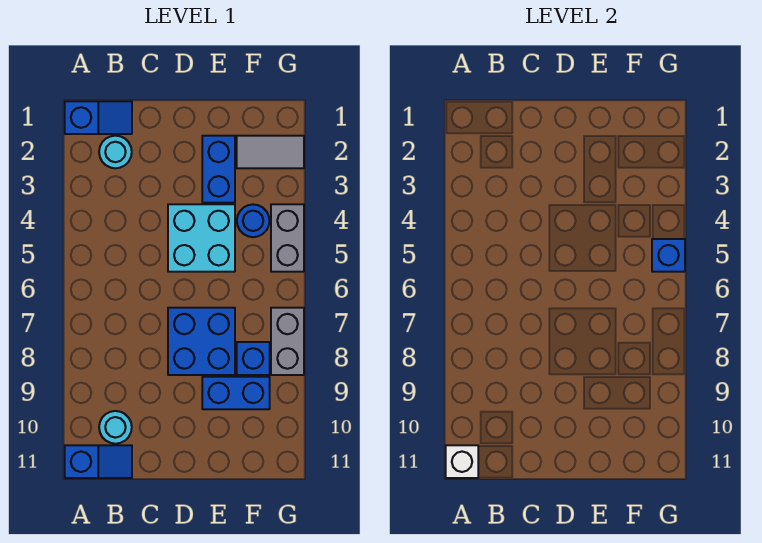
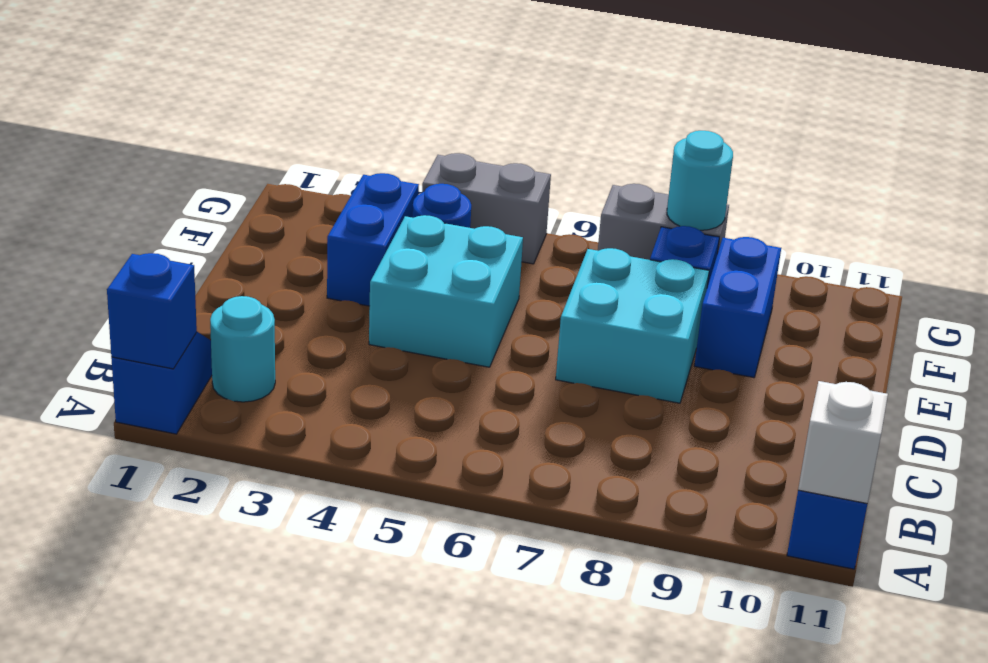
cyan 1x1 round brick [99,411,132,444] -> cyan 1x1 round brick moved to [667,131,733,230]
blue 2x2 brick [168,308,235,375] -> cyan 2x2 brick [556,248,709,403]
blue 1x2 brick [202,136,235,203] -> blue 1x2 brick turned to [327,173,419,306]
grey 1x2 tile [237,136,304,168] -> none
blue 1x1 brick [652,239,685,272] -> blue 1x1 brick moved to [107,253,197,369]

